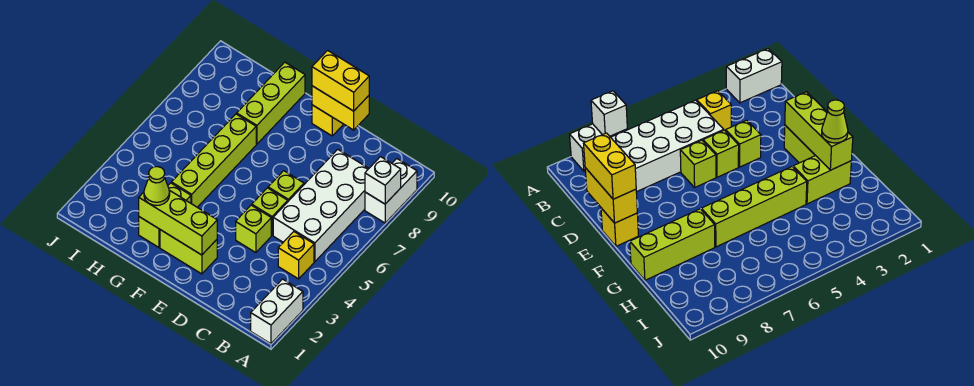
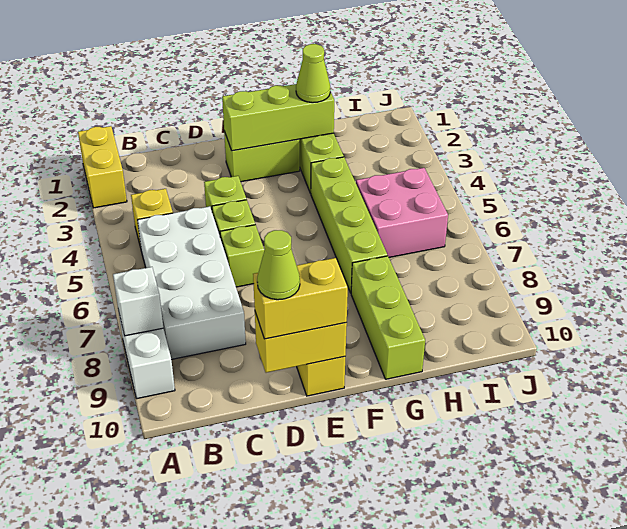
white 1x2 brick [251,279,303,344] -> yellow 1x2 brick [78,126,127,208]
none -> lime 1x1 cone [257,230,300,300]
none -> pink 2x2 brick [356,168,448,257]

